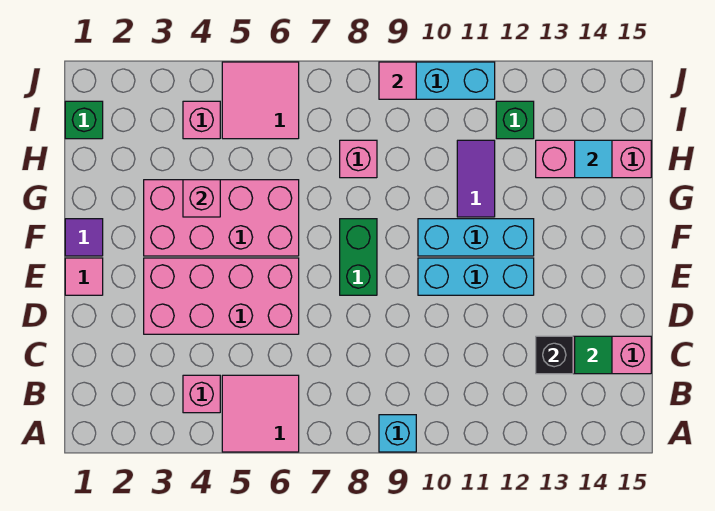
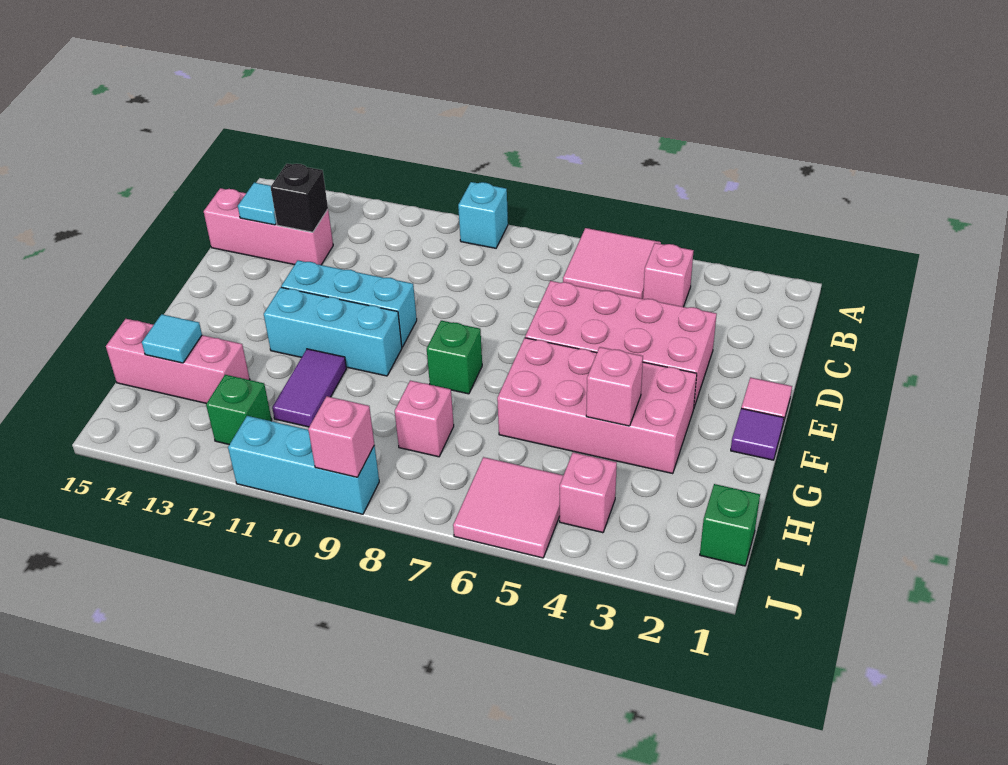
green 1x1 tile [575,336,612,374] -> cyan 1x1 tile [238,183,277,225]
green 1x2 brick [340,219,377,295] -> green 1x1 brick [427,321,482,394]
pink 1x1 tile [379,62,416,99] -> pink 1x1 brick [308,396,374,477]

